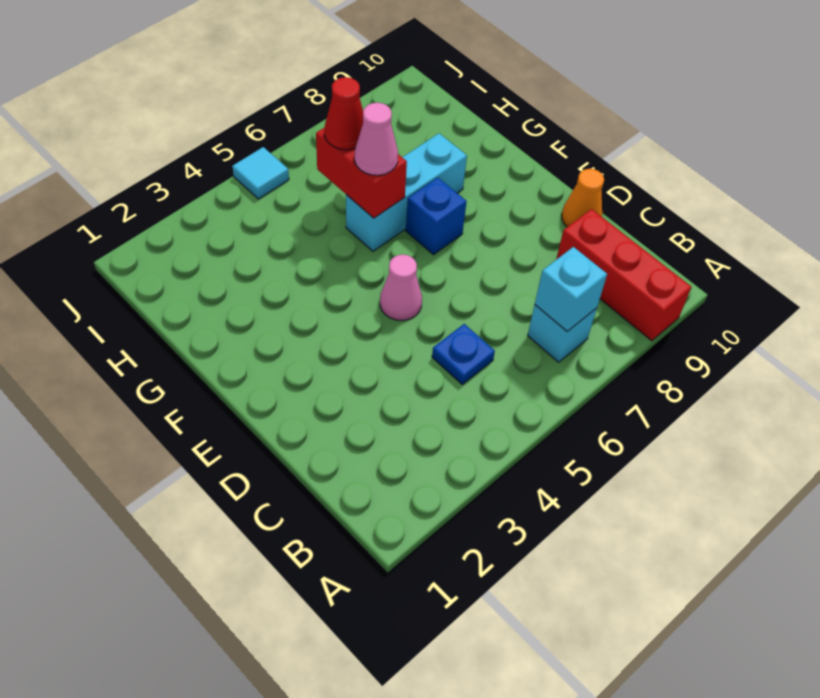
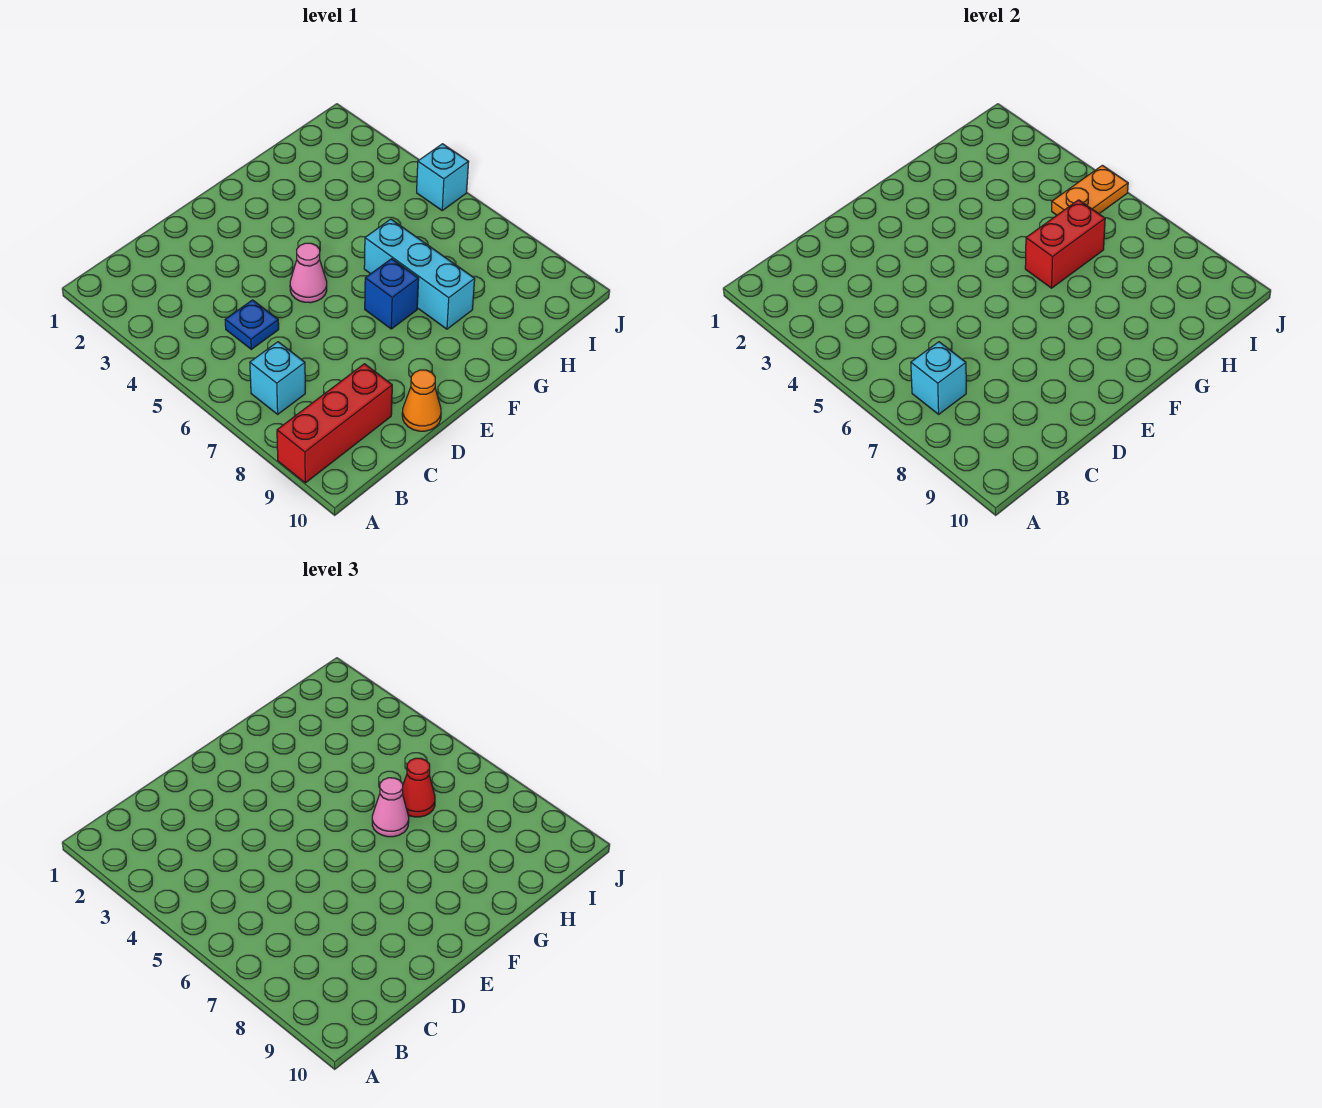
none -> orange 1x2 plate [1052,165,1128,215]
cyan 1x1 tile [232,147,289,199] -> cyan 1x1 brick [417,144,469,210]

